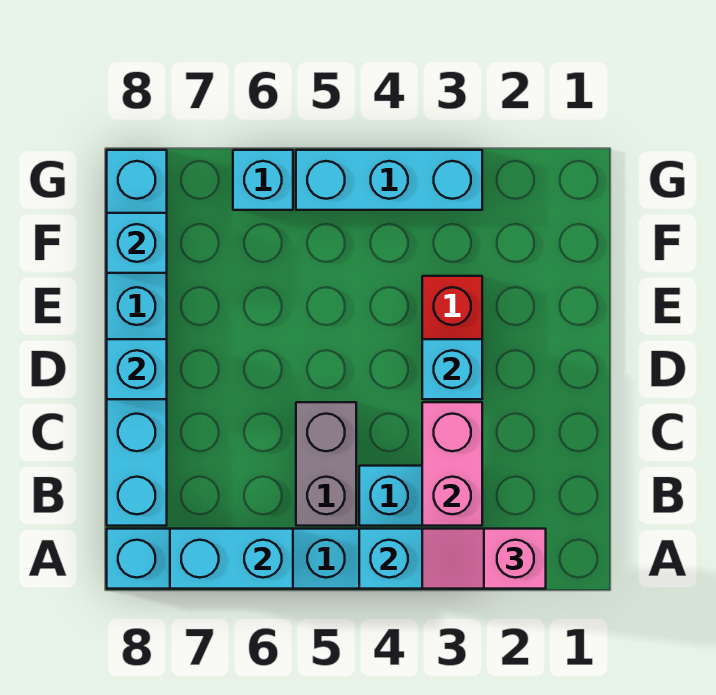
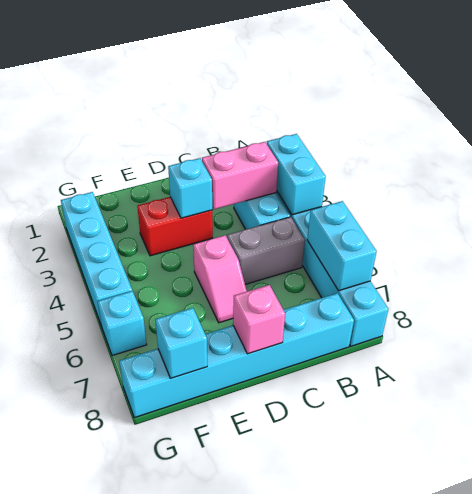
pink 1x2 slope [422,529,546,589] -> pink 1x2 slope moved to [193,235,247,323]
cyan 1x1 brick [107,339,167,399] -> pink 1x1 brick [233,285,285,354]
cyan 1x3 brick [296,150,482,210] -> cyan 1x4 brick [61,192,132,324]

